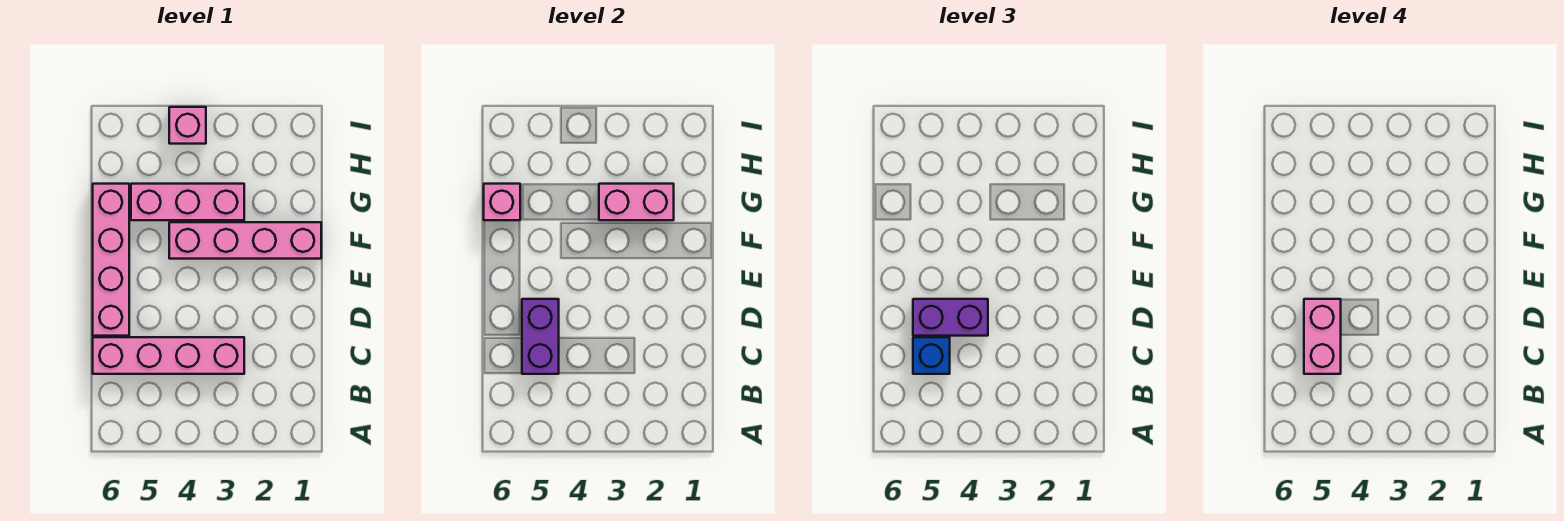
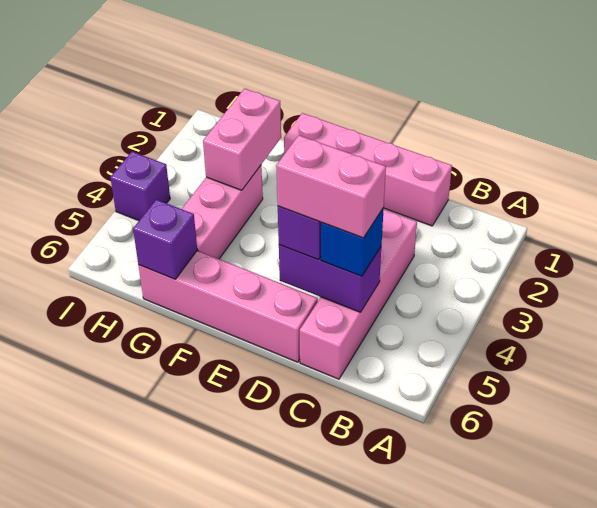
pink 1x4 brick [169,222,321,259] -> pink 1x4 brick turned to [284,113,452,226]
pink 1x1 brick [484,184,520,220] -> purple 1x1 brick [133,200,197,279]
pink 1x1 brick [169,107,206,144] -> purple 1x1 brick [110,152,170,221]

